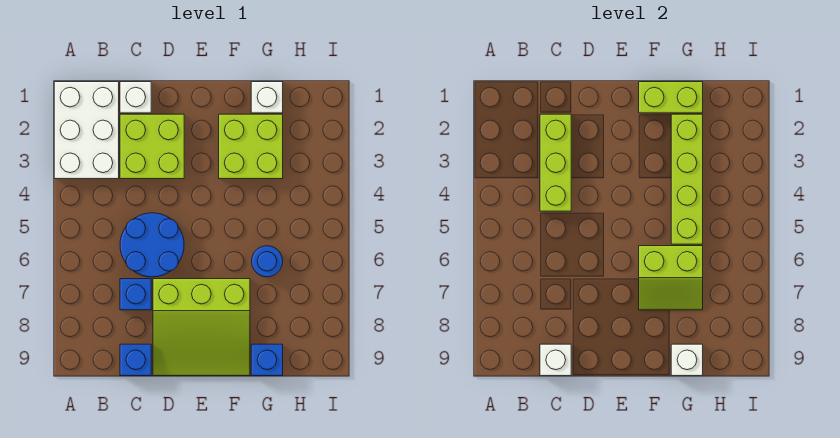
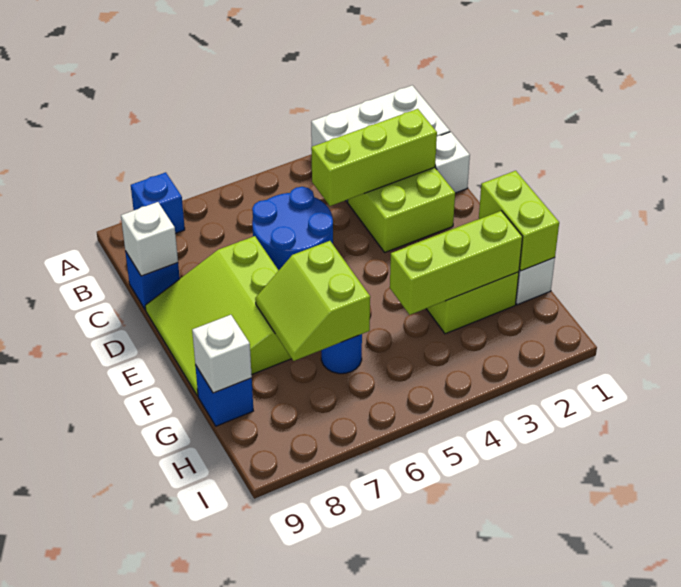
blue 1x1 brick [120,279,151,310] -> blue 1x1 brick moved to [131,172,185,233]
lime 1x4 brick [671,114,703,244] -> lime 1x3 brick [390,211,523,315]

